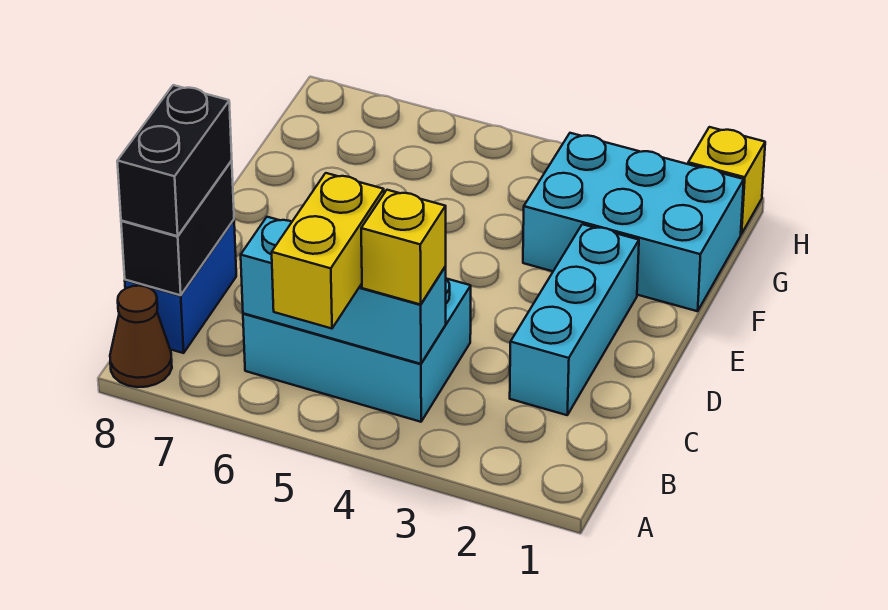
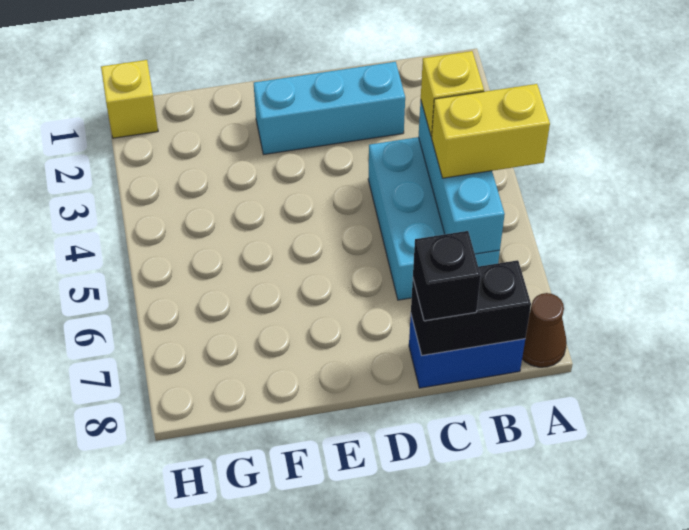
black 1x2 brick [117,85,232,236] -> black 1x1 brick [413,231,481,321]
cyan 2x3 brick [523,133,744,311] -> none

